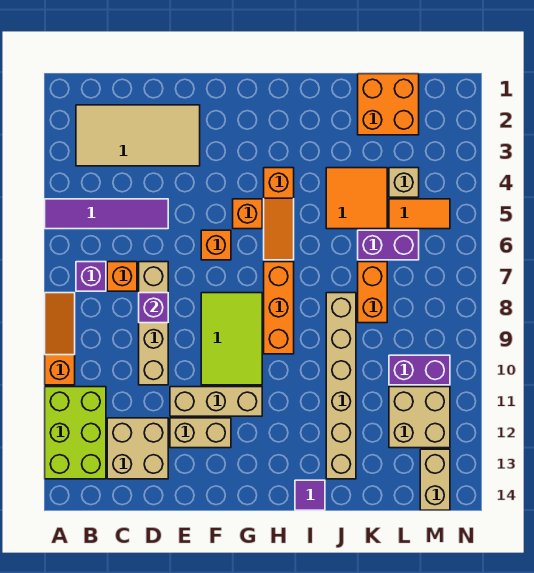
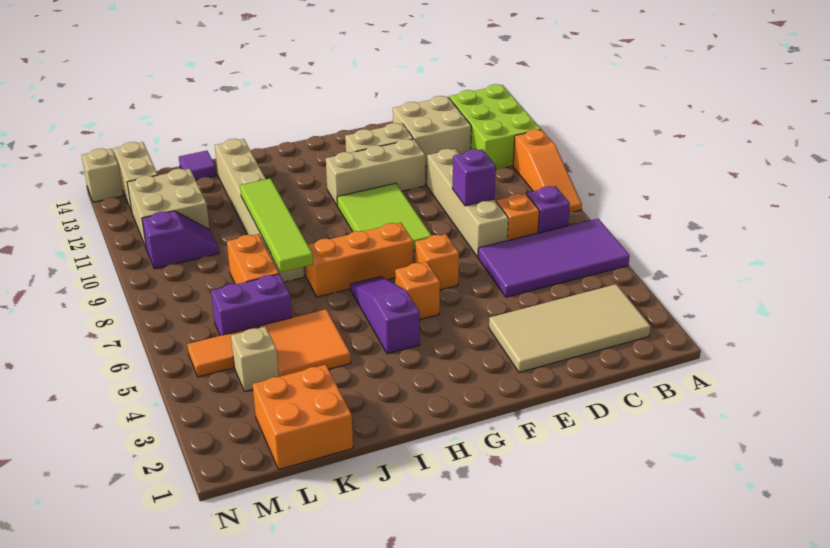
purple 1x4 tile [45,199,168,229] -> purple 2x4 tile [478,219,630,297]
orange 1x3 slope [264,168,294,260] -> purple 1x3 slope [350,276,420,354]
orange 1x3 brick [264,262,294,354] -> orange 1x3 brick turned to [306,223,413,297]
purple 1x1 tile [295,480,325,510] -> purple 1x1 tile moved to [179,151,216,180]
none -> lime 1x4 tile [240,178,313,272]
purple 1x2 brick [389,355,450,385] -> purple 1x2 slope [142,211,219,269]
none -> tan 1x1 brick [82,148,123,202]

